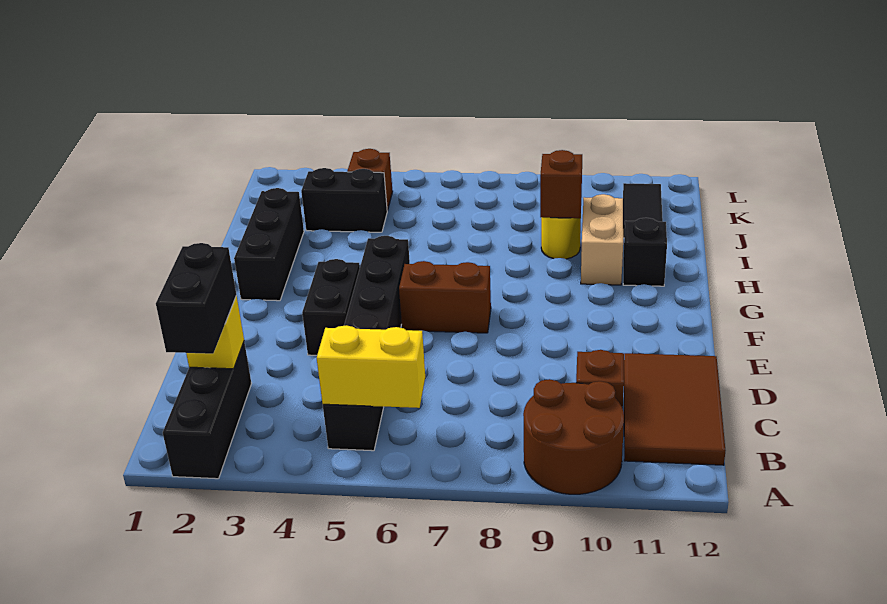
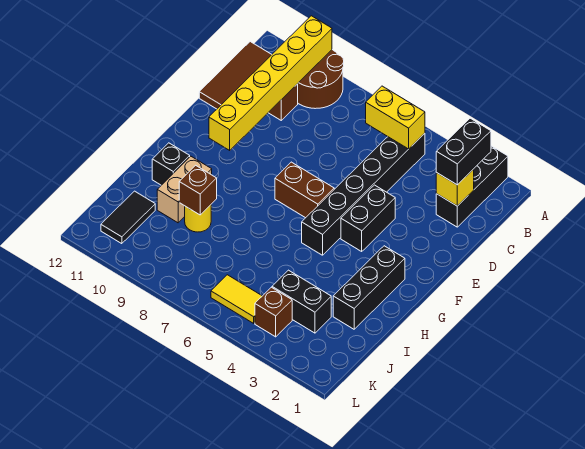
none -> yellow 1x6 brick [209,16,332,150]
none -> yellow 1x2 tile [211,275,262,323]

